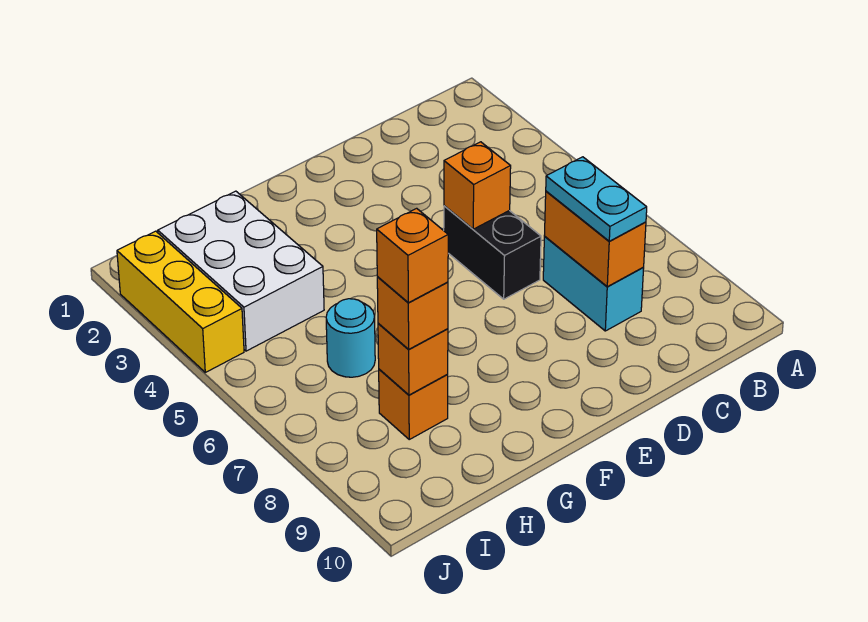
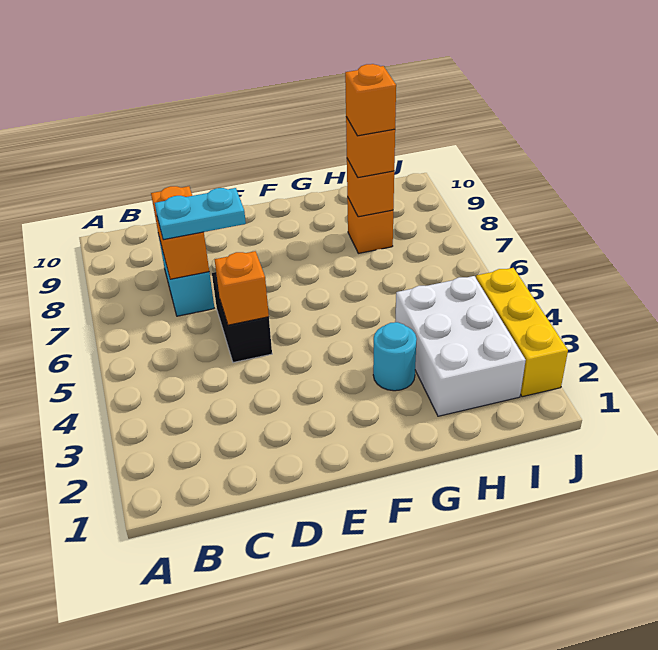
cyan 1x2 plate [546,157,647,241] -> cyan 1x2 plate turned to [155,188,246,240]
cyan 1x1 round brick [326,299,375,377] -> cyan 1x1 round brick moved to [373,322,417,391]

